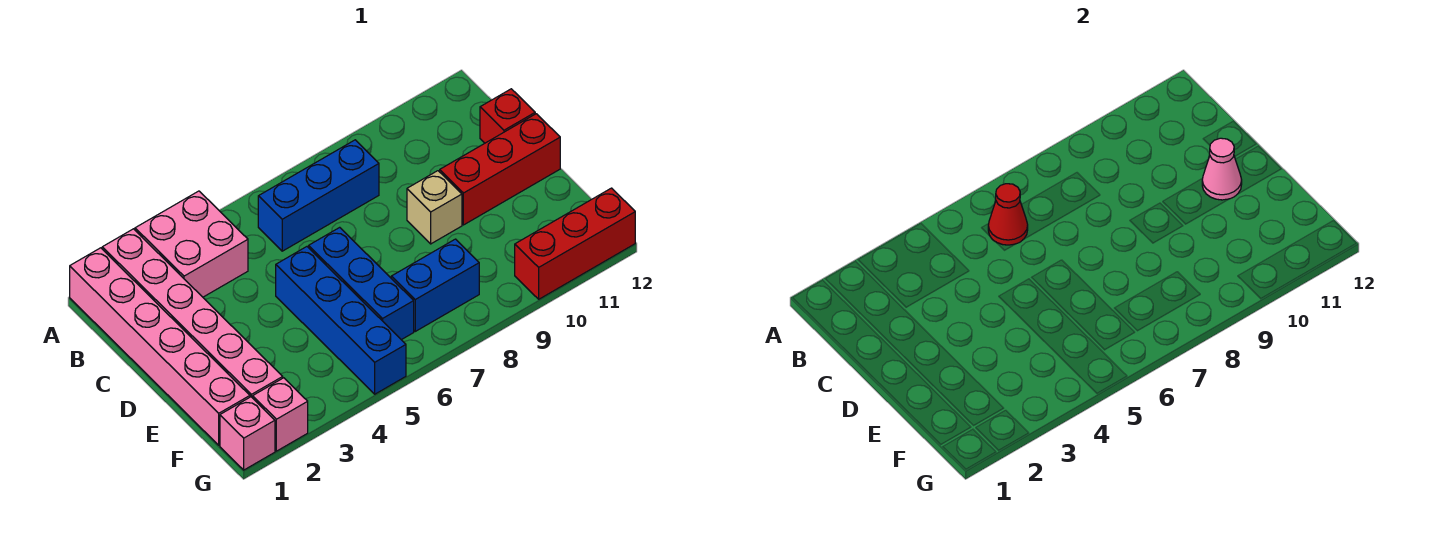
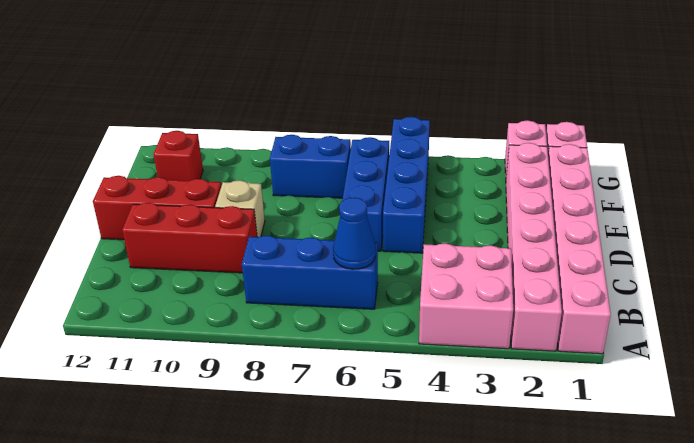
red 1x1 cone [988,184,1028,245] -> blue 1x1 cone [333,197,376,269]
red 1x1 brick [480,89,535,143] -> red 1x1 brick moved to [153,131,203,181]
pink 1x1 cone [1202,138,1242,200] -> none
red 1x3 brick [515,188,635,299] -> red 1x3 brick moved to [122,203,257,273]

